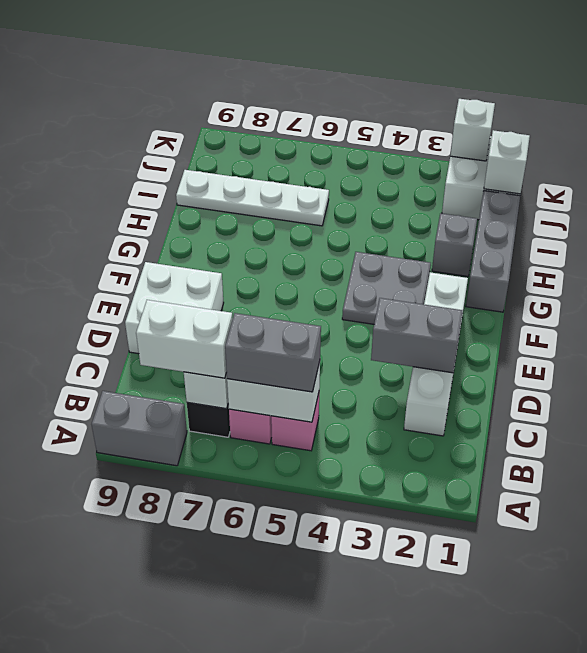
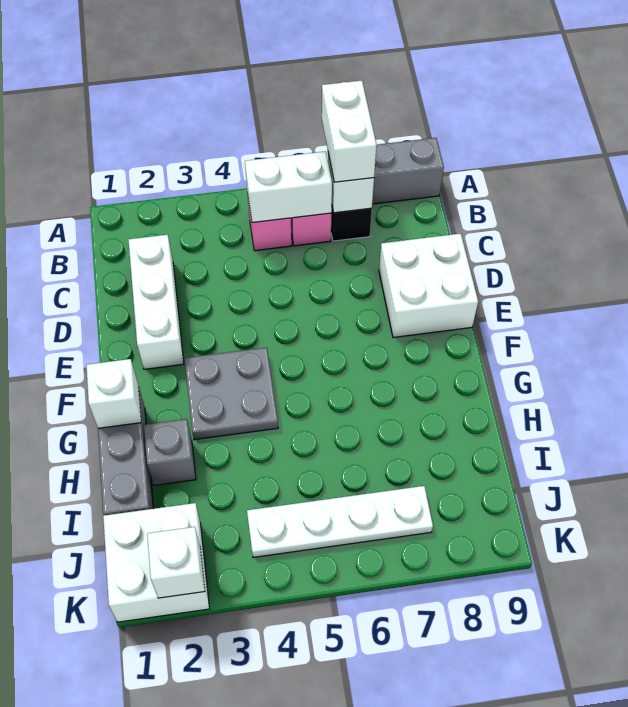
grey 1x2 brick [225,313,321,392] -> none
white 1x2 brick [136,300,233,378] -> white 1x2 brick turned to [322,81,377,182]
white 1x4 brick [404,272,468,436] -> white 1x3 brick [129,235,184,369]
grey 1x2 brick [371,298,463,373] -> none
white 1x4 plate [176,170,329,226] -> white 1x4 plate moved to [247,486,433,557]
white 1x1 brick [484,130,530,194] -> white 1x1 brick moved to [86,359,141,428]

